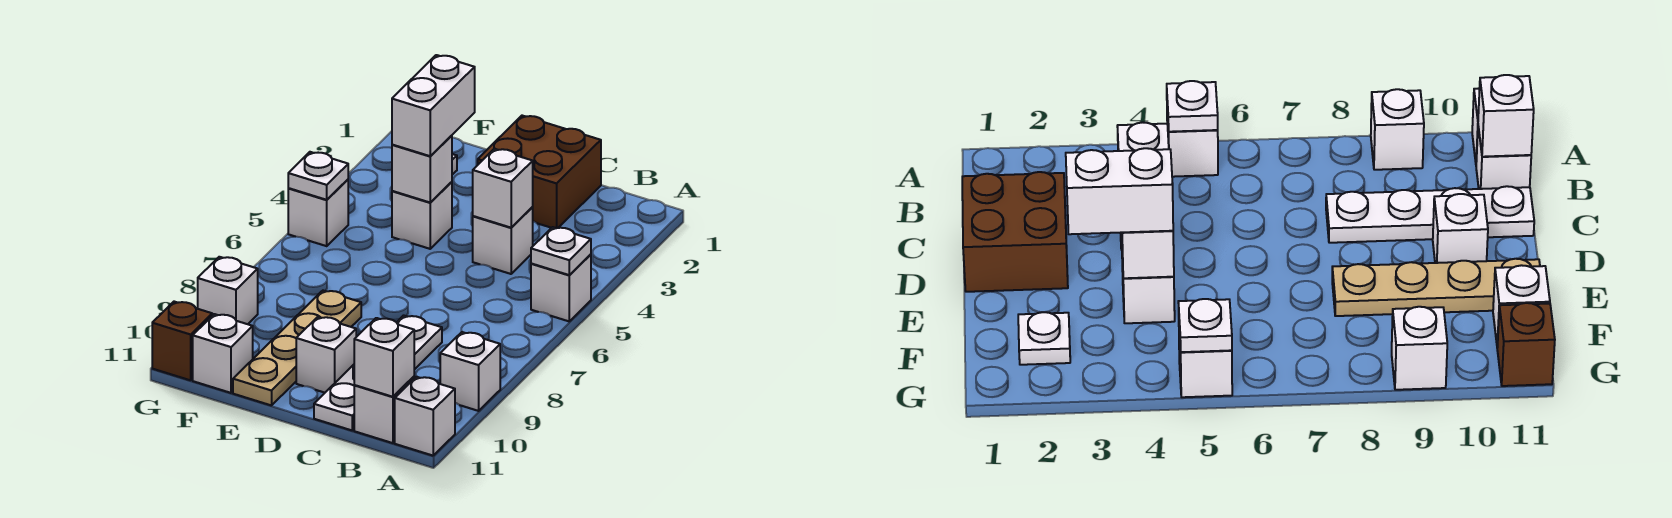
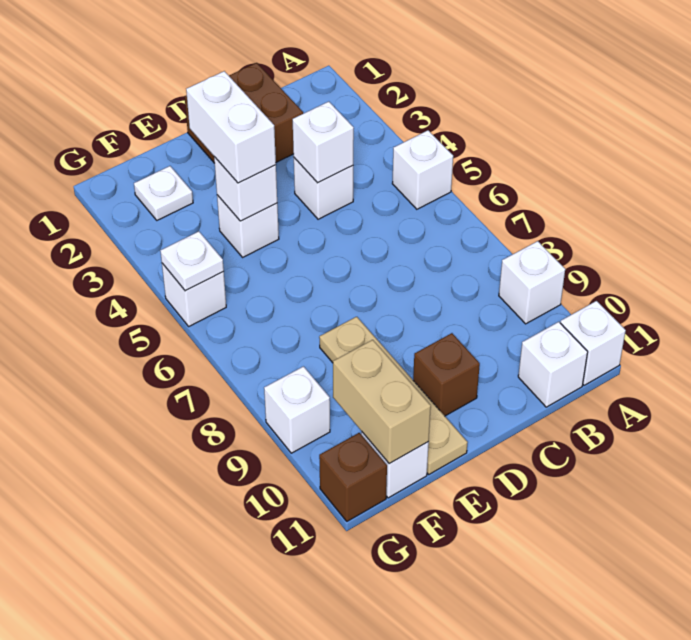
white 1x1 plate [531,227,591,275] -> none
white 1x1 brick [354,318,414,397] -> none
white 1x4 plate [314,315,442,430] -> none
white 1x1 brick [296,317,356,393] -> brown 1x1 brick [413,333,480,416]
none -> tan 1x2 brick [333,340,431,464]

